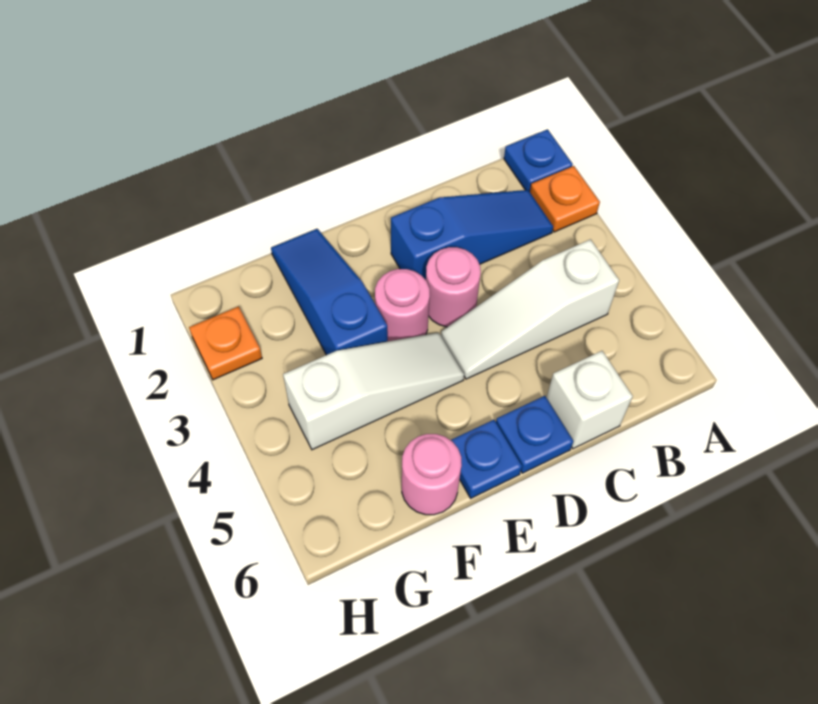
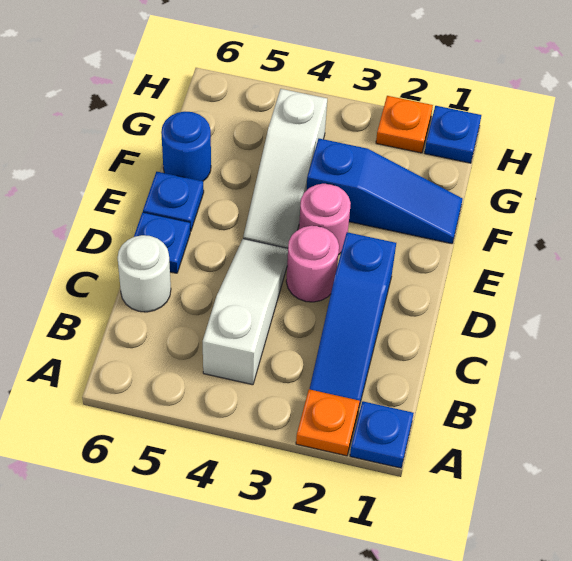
white 1x1 brick [546,351,633,449] -> white 1x1 round brick [118,235,171,312]
pink 1x1 round brick [402,434,462,515] -> blue 1x1 round brick [161,112,211,181]
none -> blue 1x1 plate [425,106,481,163]

